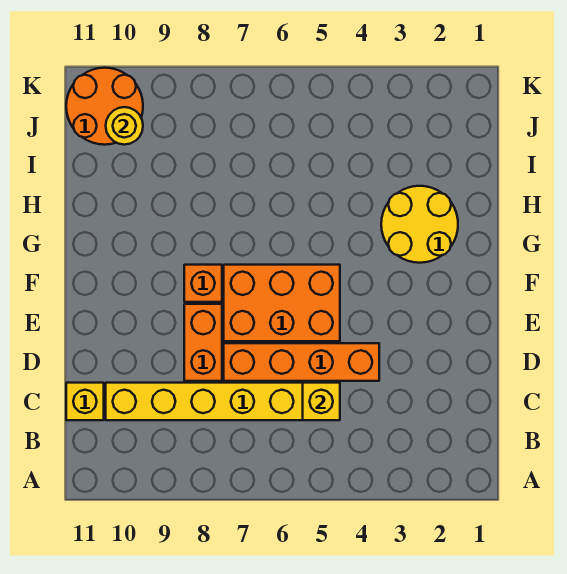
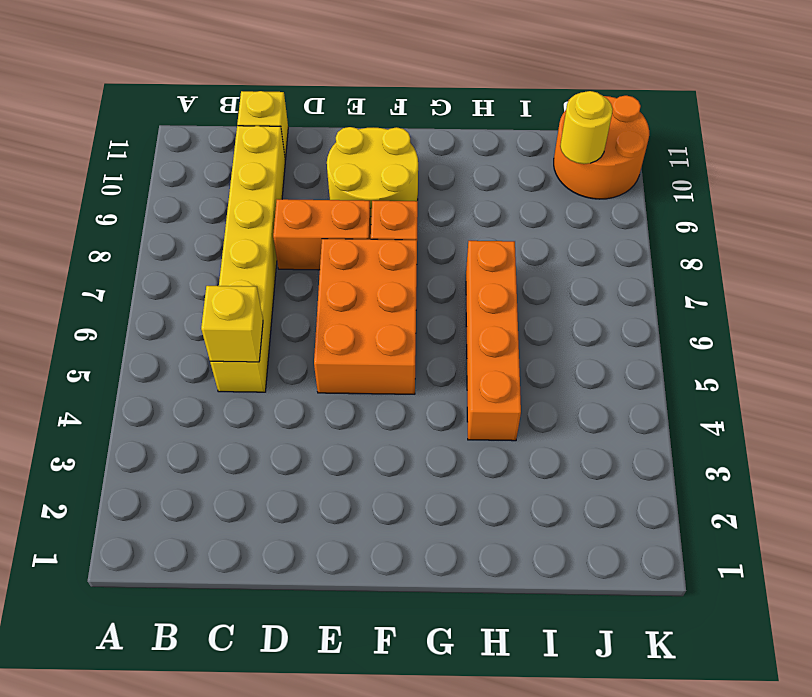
orange 1x4 brick [224,343,379,381] -> orange 1x4 brick moved to [466,241,521,441]
yellow 2x2 round brick [381,186,458,263] -> yellow 2x2 round brick moved to [327,127,418,217]

